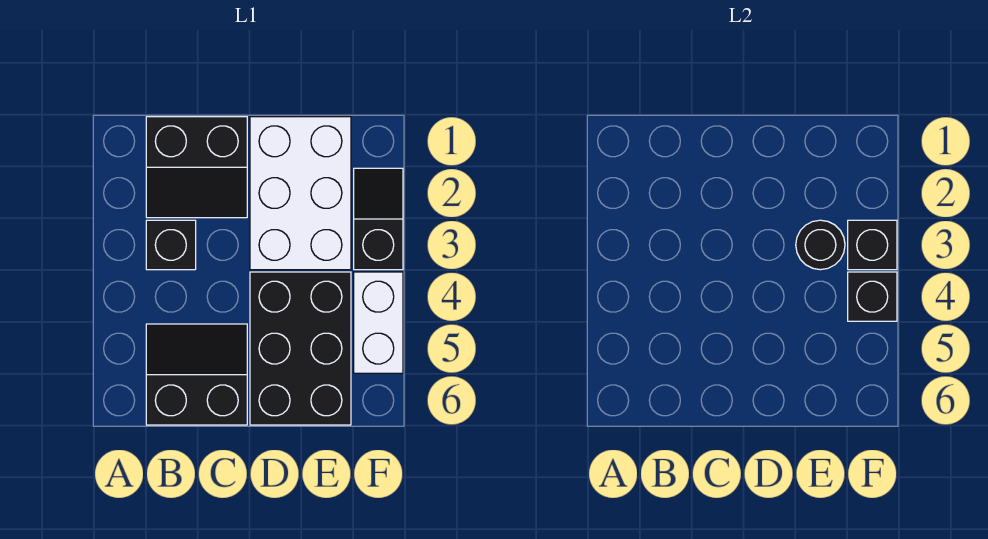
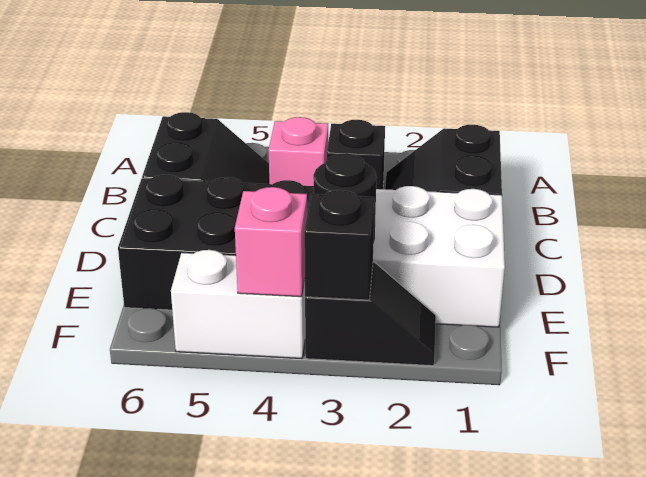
none -> pink 1x1 brick [269,117,328,186]
black 1x1 brick [848,272,897,321] -> pink 1x1 brick [235,187,307,297]

